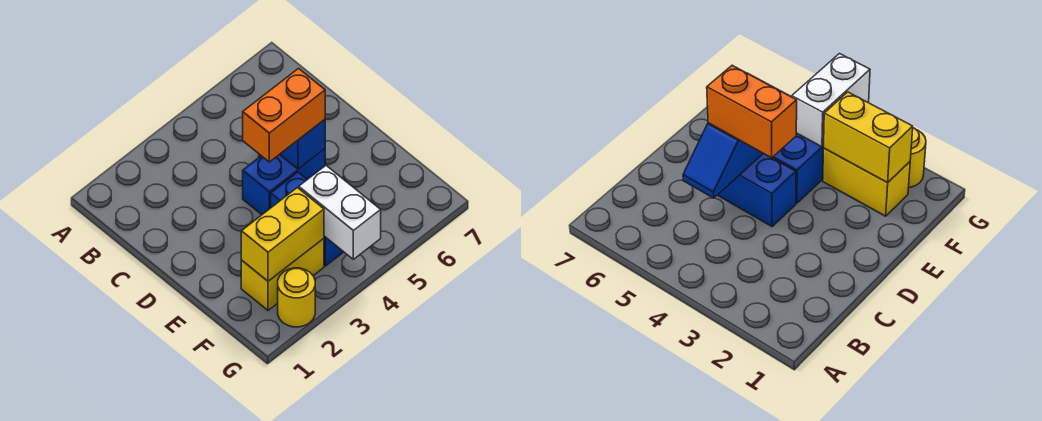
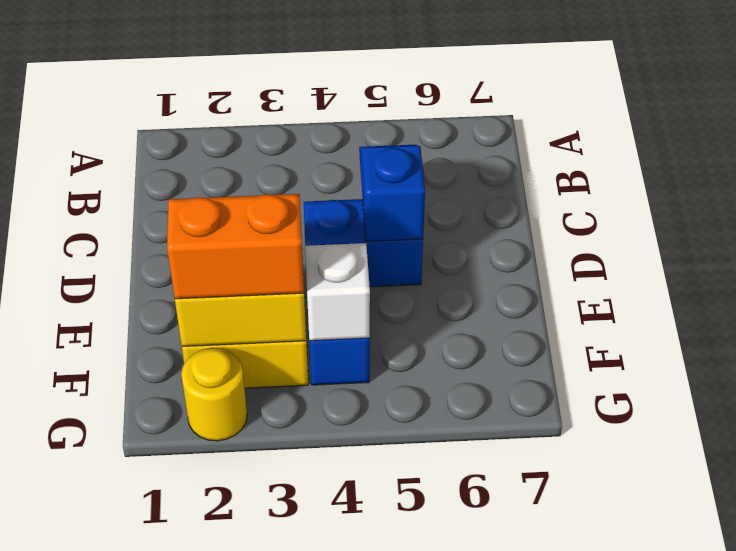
orange 1x2 brick [243,68,325,162] -> orange 1x2 brick moved to [167,194,304,299]
white 1x2 brick [299,165,381,259] -> white 1x1 brick [305,243,370,341]

